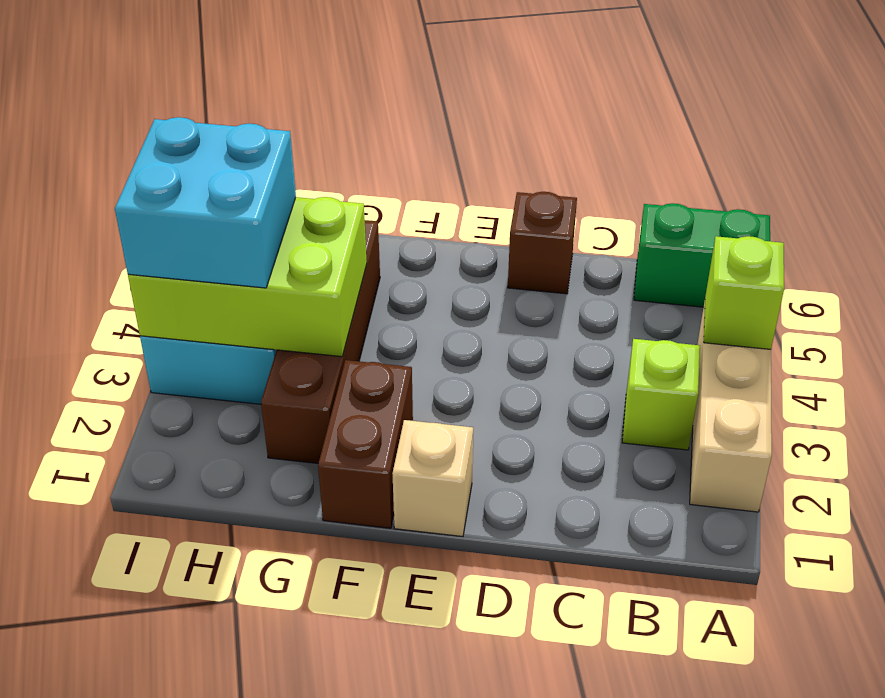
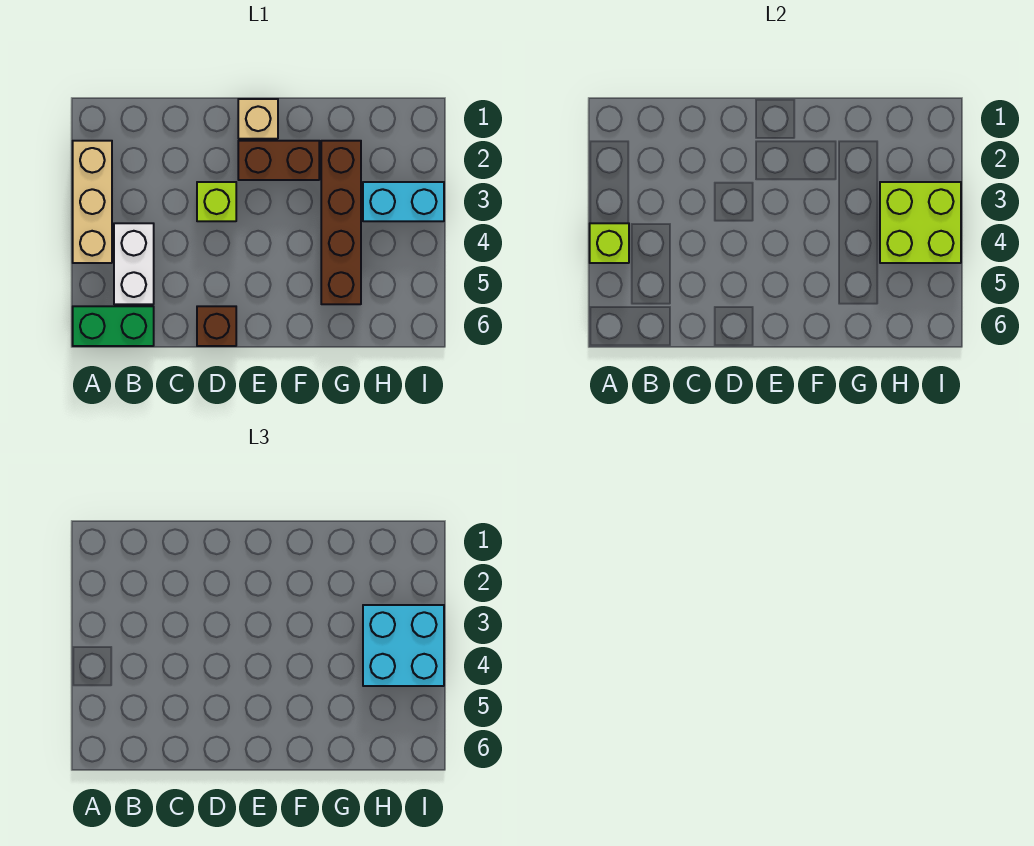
lime 1x1 brick [622,339,700,450] -> lime 1x1 brick moved to [197,182,236,221]
none -> white 1x2 brick [114,223,154,304]
brown 1x2 brick [318,360,413,528] -> brown 1x2 brick turned to [238,141,319,180]
lime 2x3 brick [128,197,367,357] -> lime 2x2 brick [880,182,961,263]

